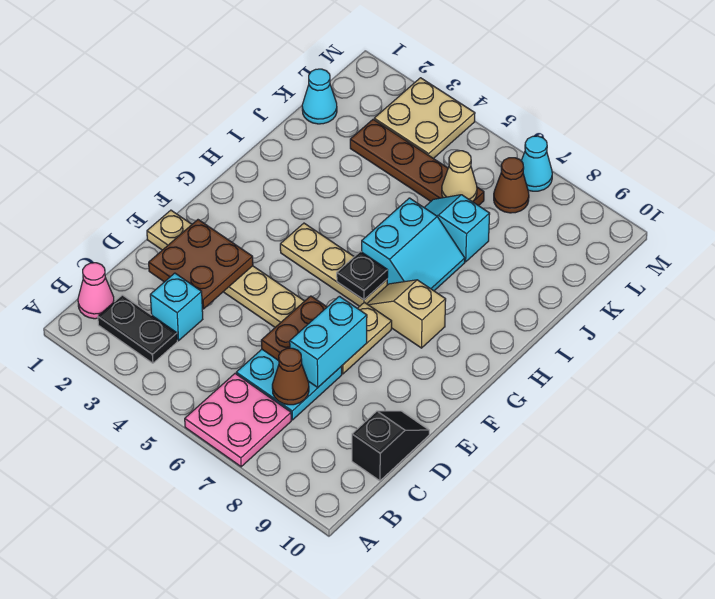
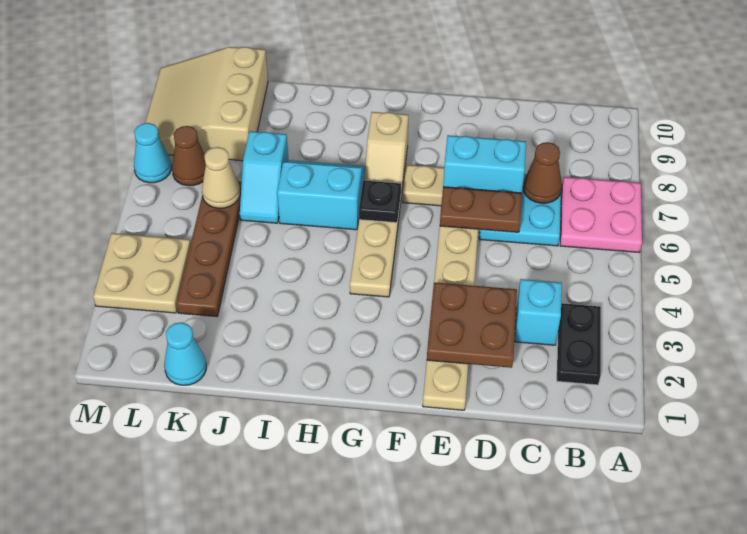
pink 1x1 cone [78,263,114,319] -> none
black 1x2 slope [352,411,429,481] -> none
none -> tan 3x3 slope [145,47,268,161]

